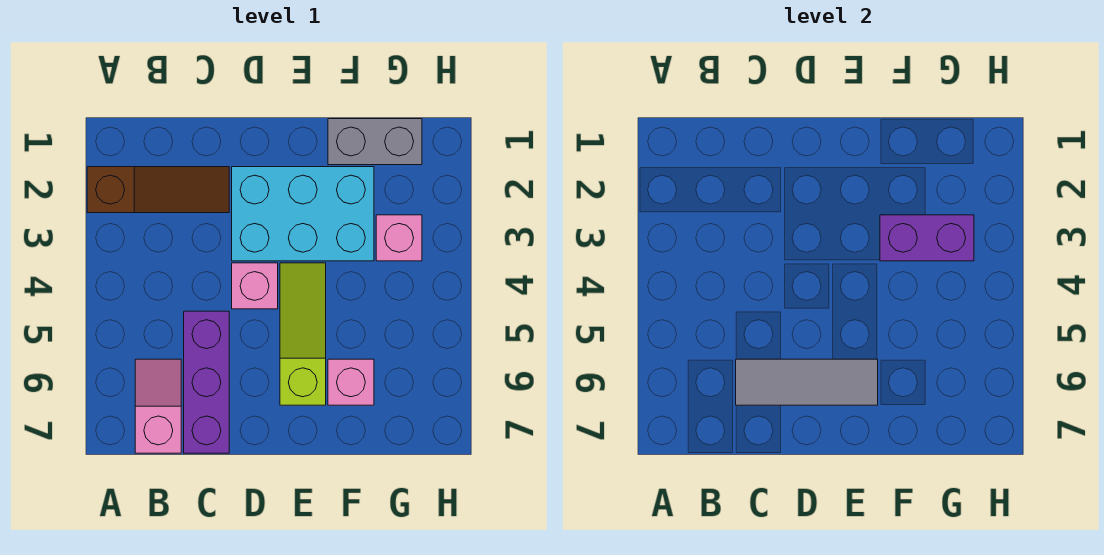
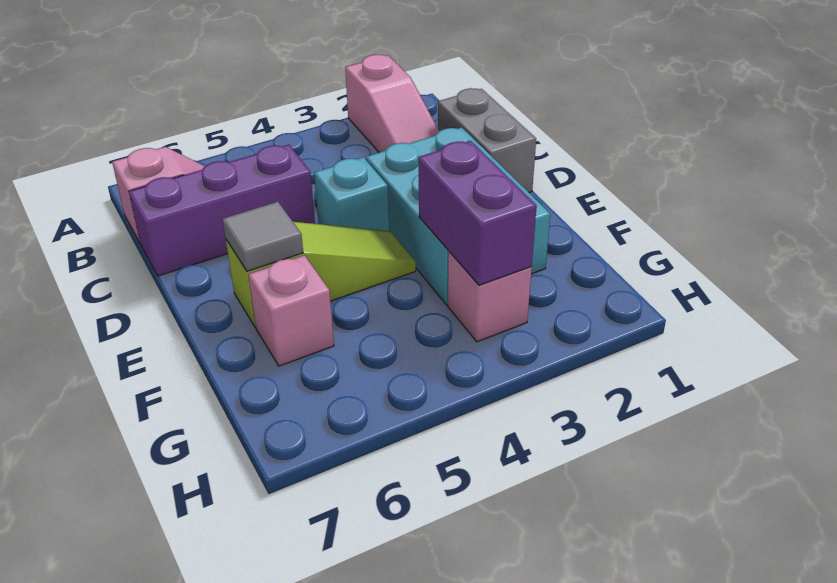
brown 1x3 slope [87,167,229,213] -> pink 1x3 slope [345,55,439,152]
grey 1x3 tile [736,359,878,405] -> grey 1x1 tile [223,202,303,271]
pink 1x1 brick [232,263,278,309] -> cyan 1x1 brick [314,157,389,231]
grey 1x2 brick [328,119,422,165] -> grey 1x2 brick moved to [438,88,536,193]

